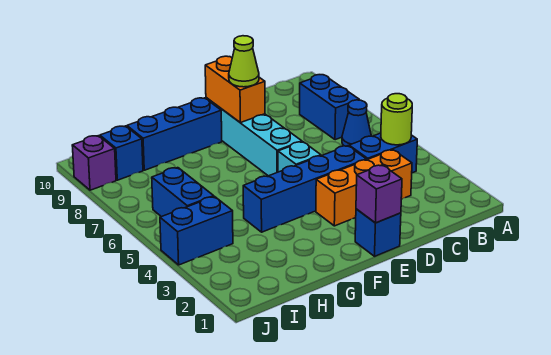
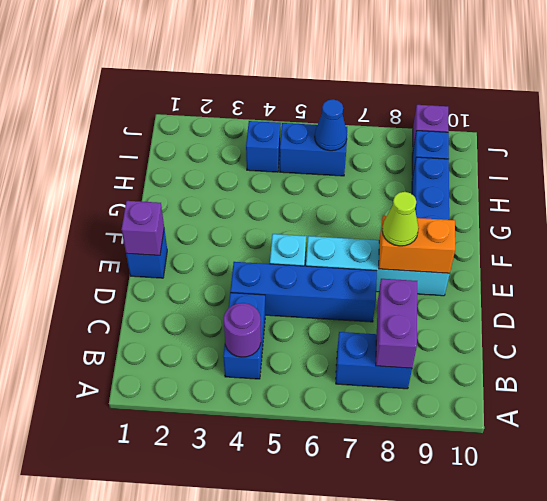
lime 1x1 round brick [381,94,412,145] -> purple 1x1 round brick [224,303,261,357]
blue 1x1 cone [342,100,371,146] -> blue 1x1 cone moved to [315,99,347,151]
none -> purple 1x2 brick [376,279,417,368]
orange 1x3 brick [316,150,412,226] -> none
blue 1x4 brick [243,146,366,232] -> blue 1x4 brick turned to [230,262,377,322]
blue 1x2 brick [160,197,233,265] -> blue 1x1 brick [246,121,281,172]

